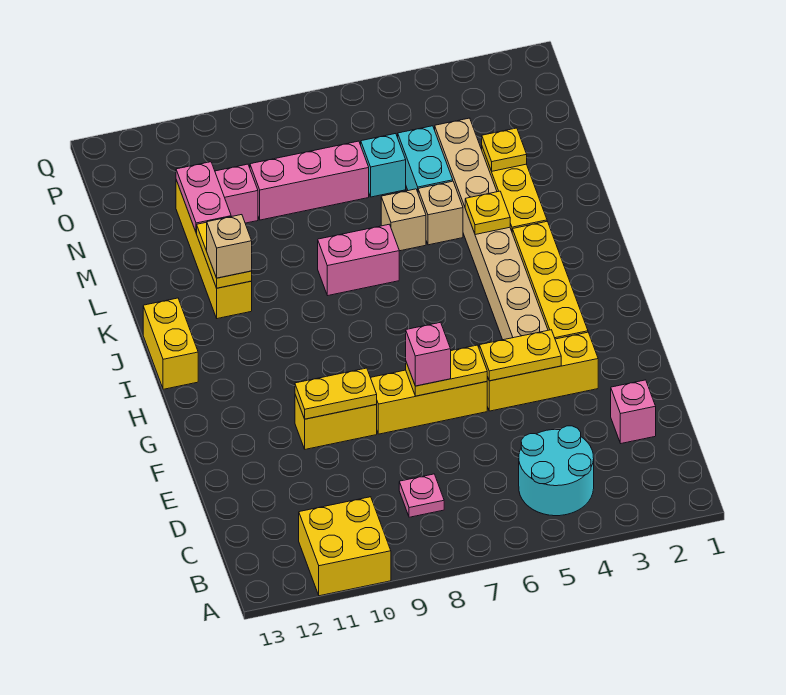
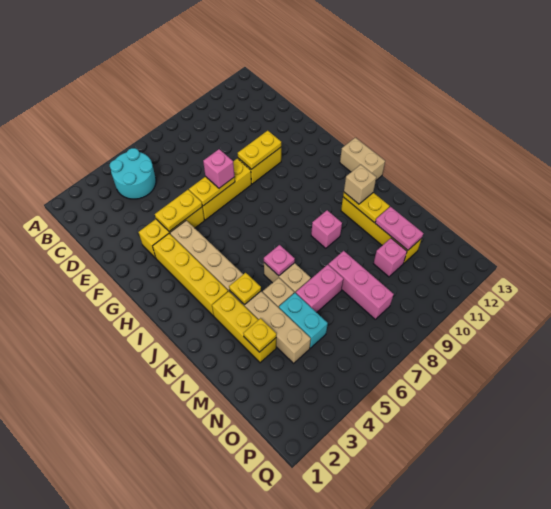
yellow 2x2 brick [299,497,391,596] -> none
pink 1x1 plate [399,474,444,517] -> pink 1x1 plate moved to [264,245,295,276]
pink 1x1 brick [611,380,656,443] -> pink 1x1 brick moved to [311,210,342,248]
yellow 1x2 brick [143,298,198,389] -> tan 1x2 brick [340,138,385,180]
pink 1x2 brick [318,224,399,296] -> pink 1x2 brick moved to [296,265,343,312]
tan 1x1 brick [381,189,426,251] -> tan 1x2 brick [264,263,311,293]
cyan 1x1 brick [361,134,406,197] -> none
pink 1x3 brick [250,141,369,220] -> pink 1x3 brick turned to [328,251,394,319]

